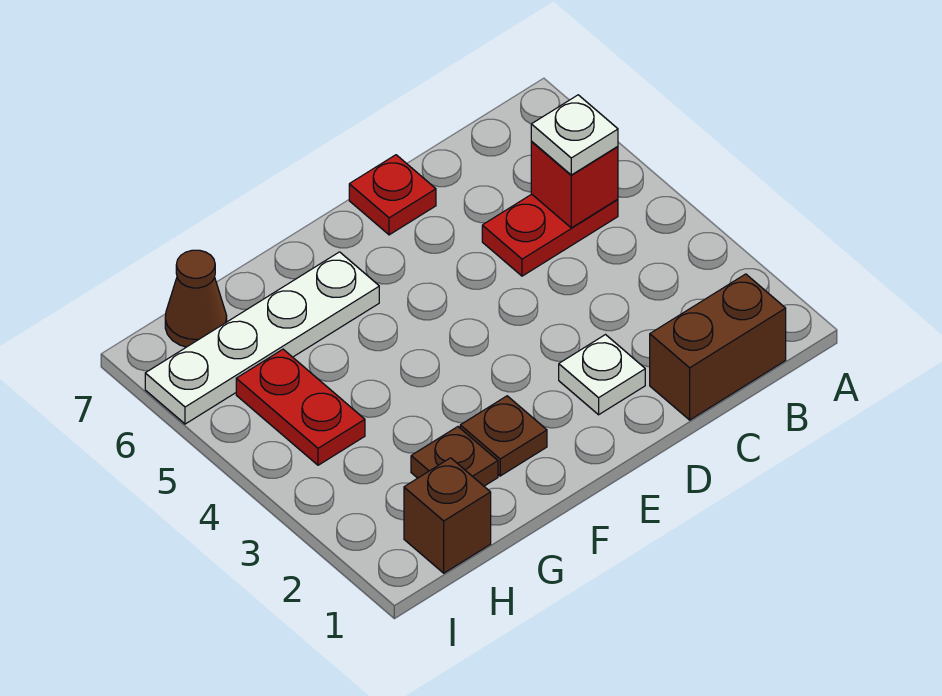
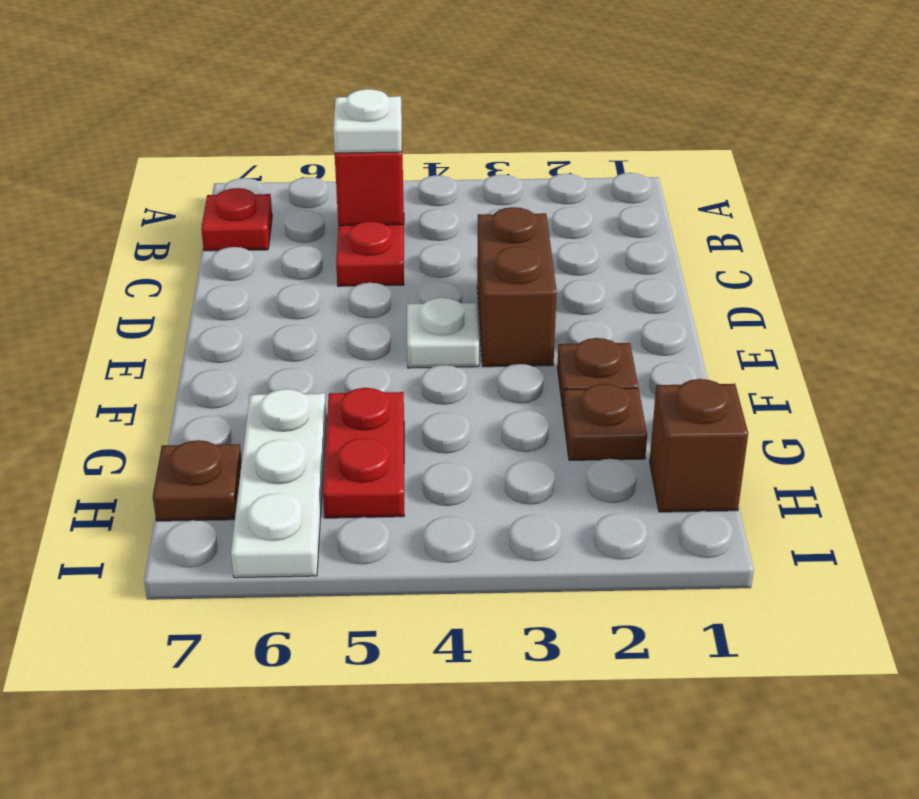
brown 1x2 brick [650,274,786,420] -> brown 1x2 brick moved to [477,207,557,367]
white 1x1 plate [559,335,645,415] -> white 1x1 plate moved to [407,298,479,368]
red 1x1 plate [349,155,436,235] -> red 1x1 plate moved to [201,188,272,251]
white 1x4 plate [145,252,379,424] -> white 1x3 plate [231,389,326,578]
red 1x2 plate [236,349,365,465] -> red 1x2 plate turned to [323,388,404,518]
brown 1x1 cone [165,250,227,347] -> brown 1x1 plate [153,440,242,521]

